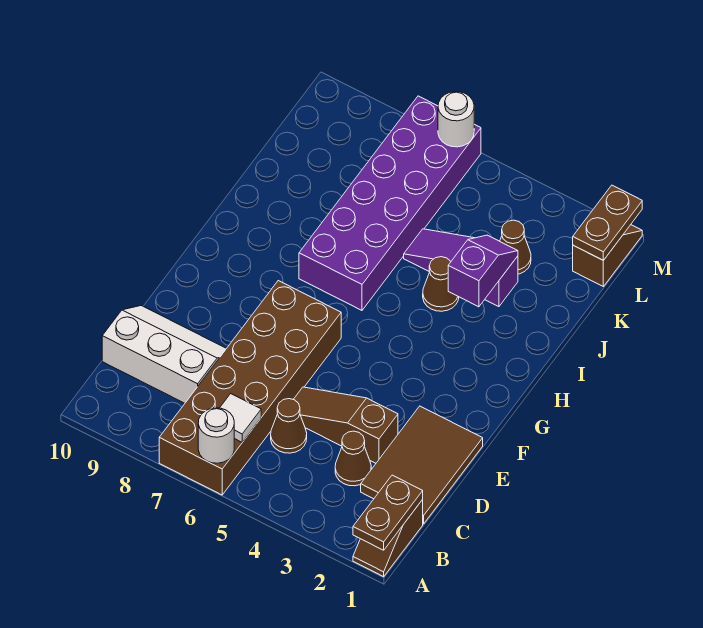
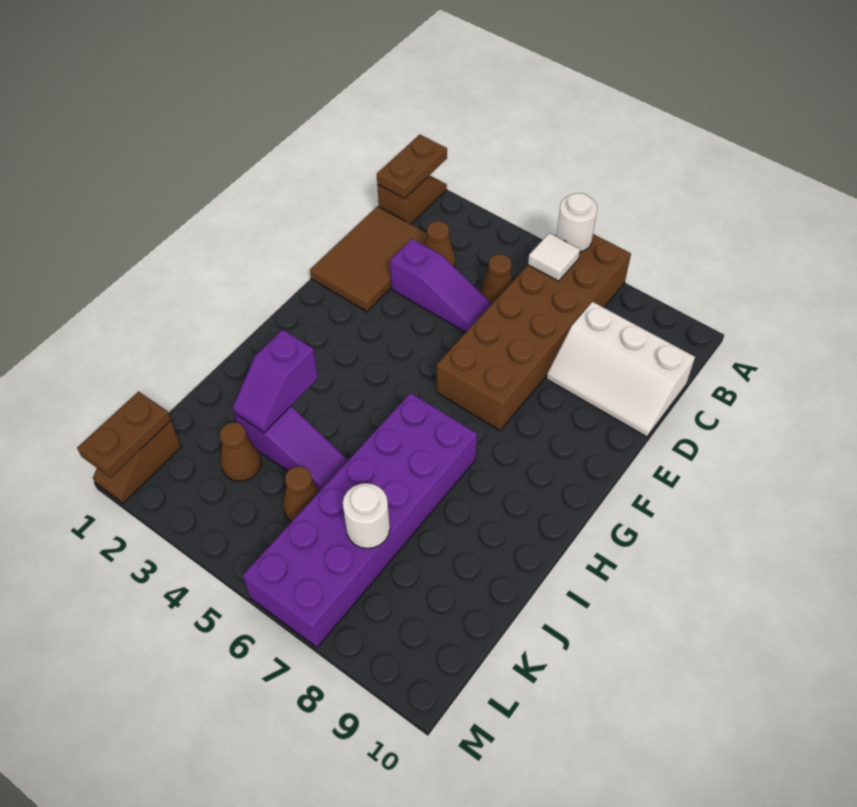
brown 1x3 slope [293,387,398,463] -> purple 1x3 slope [390,239,492,332]
brown 1x1 cone [423,257,459,311] -> brown 1x1 cone moved to [283,466,320,522]
white 1x1 round brick [438,92,474,147] -> white 1x1 round brick moved to [343,483,390,548]

